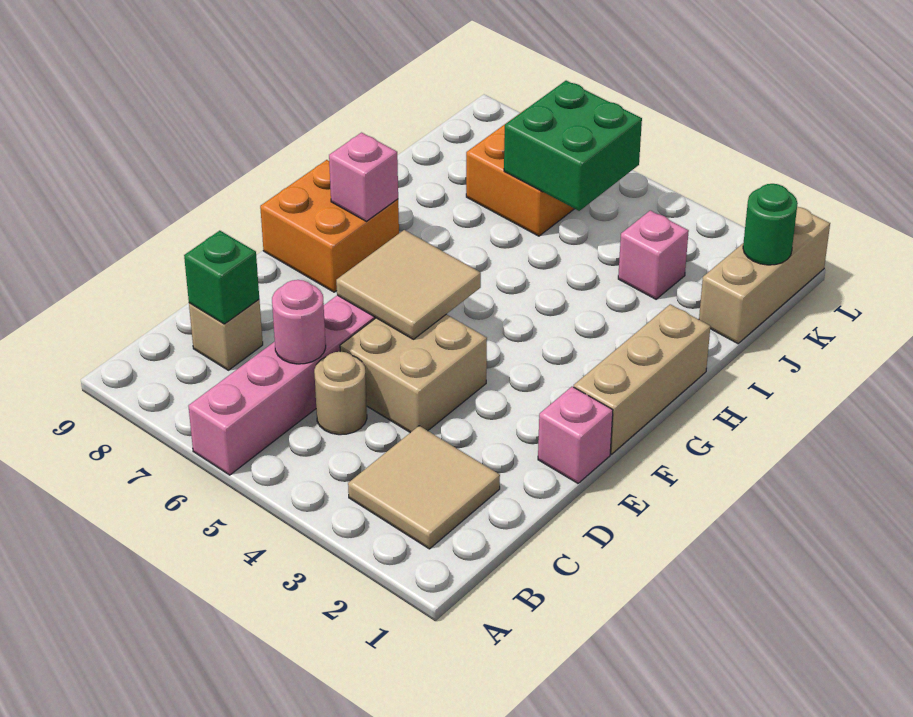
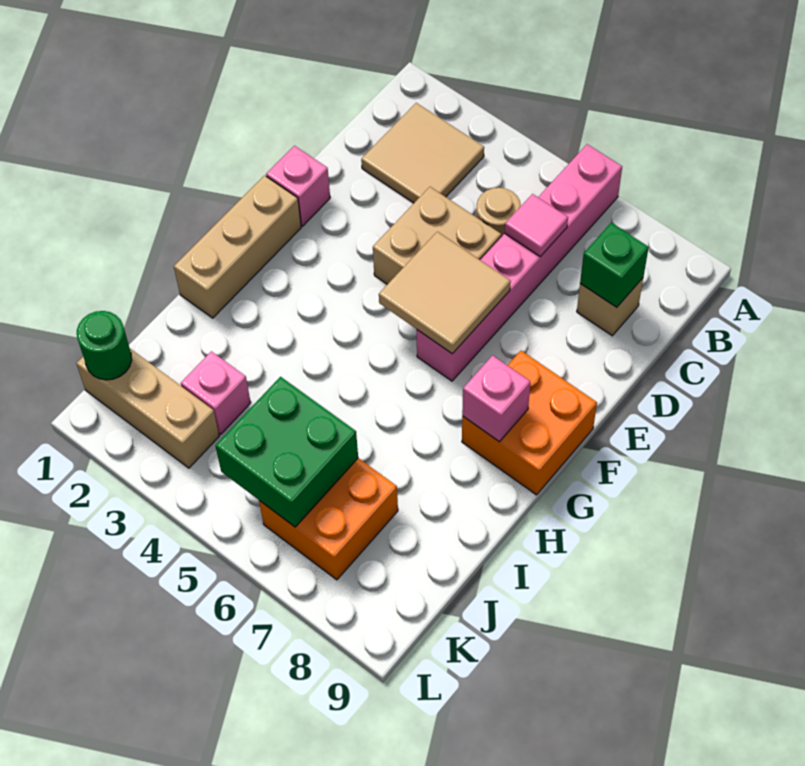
pink 1x1 round brick [272,280,326,364] -> pink 1x1 tile [505,194,568,257]
tan 1x3 brick [699,207,830,344] -> tan 1x3 brick turned to [76,349,219,468]

